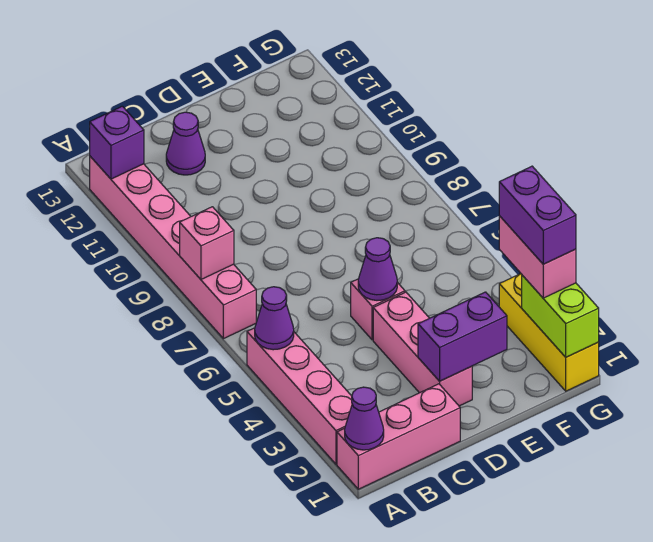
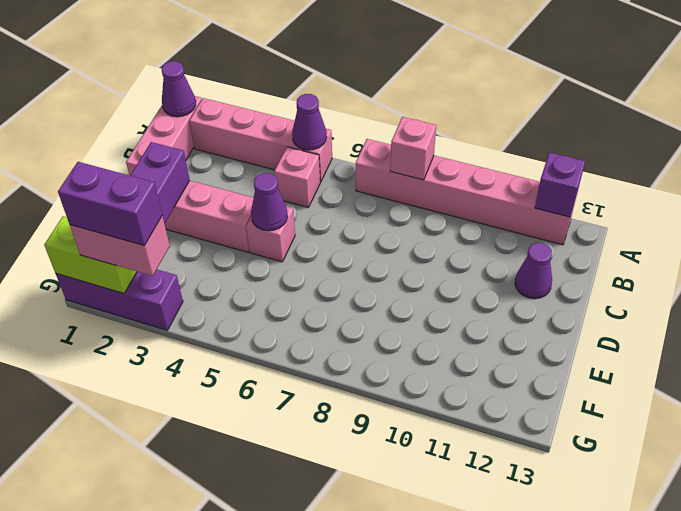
none -> pink 1x1 brick [274,147,320,207]
yellow 1x3 brick [499,274,599,391] -> purple 1x3 brick [56,270,183,330]

